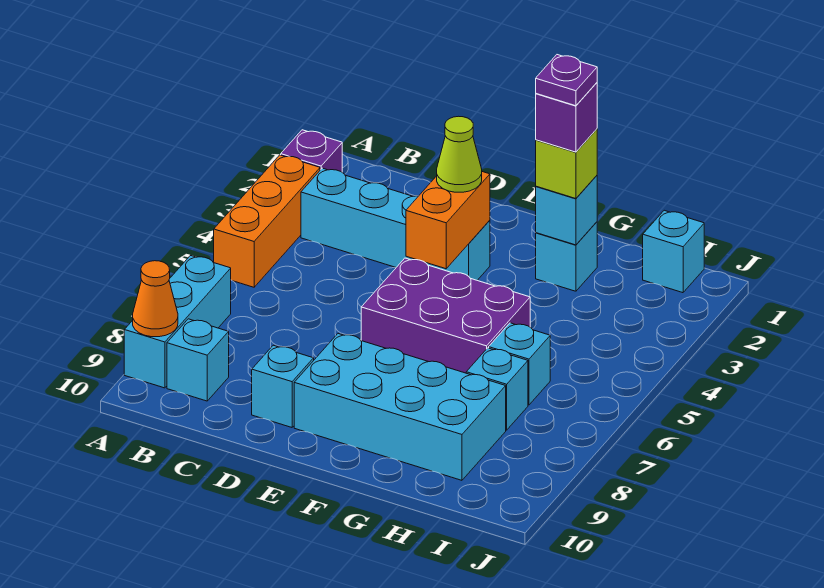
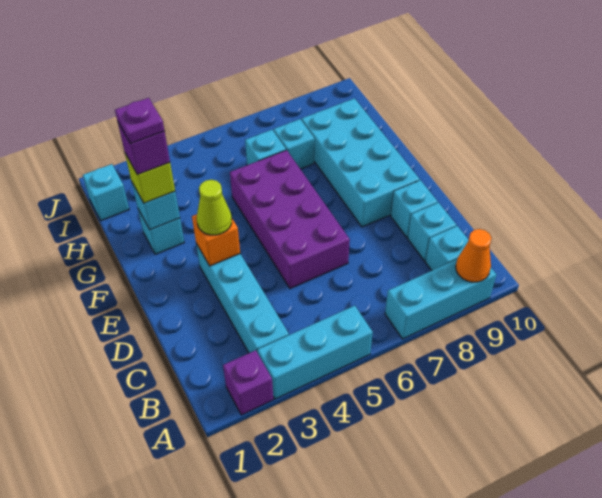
orange 1x3 brick [214,155,320,287] -> cyan 1x3 brick [258,306,373,399]
none -> cyan 1x1 brick [408,203,456,261]
orange 1x2 brick [406,172,490,269] -> orange 1x1 brick [192,214,240,266]
purple 2x3 brick [361,258,530,373] -> purple 2x4 brick [230,150,350,289]

